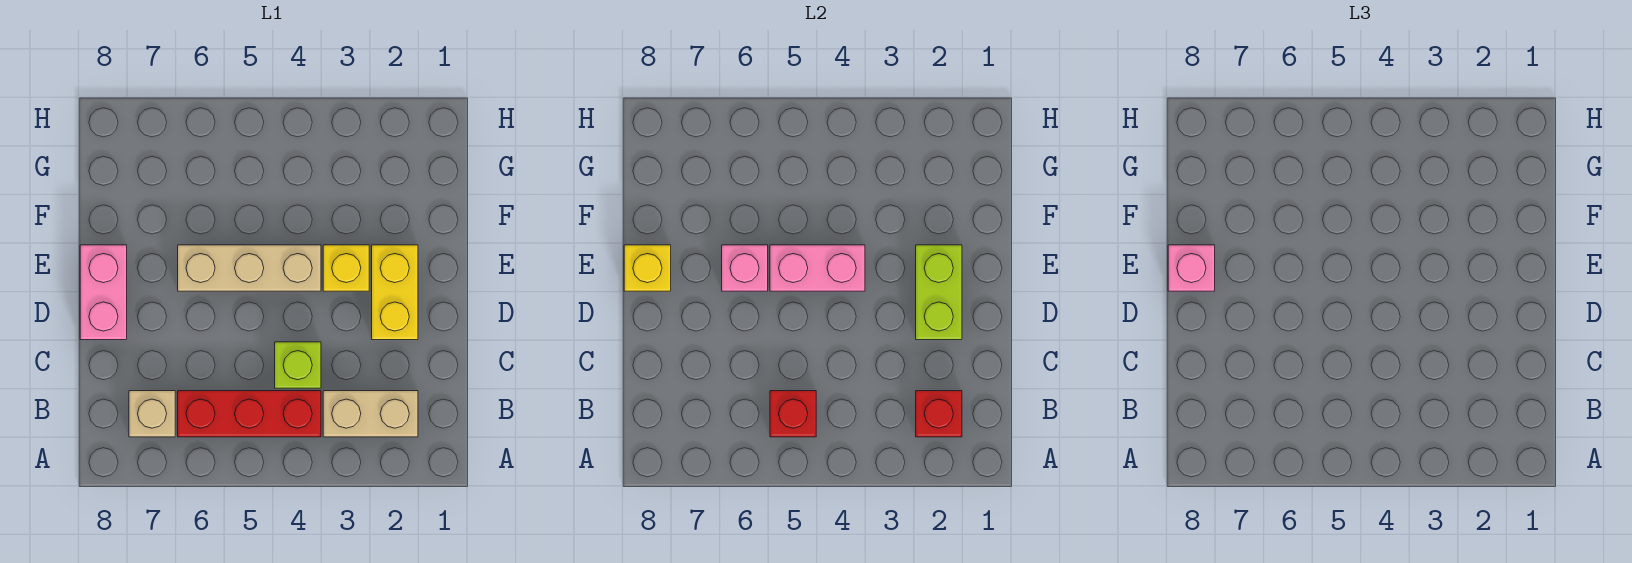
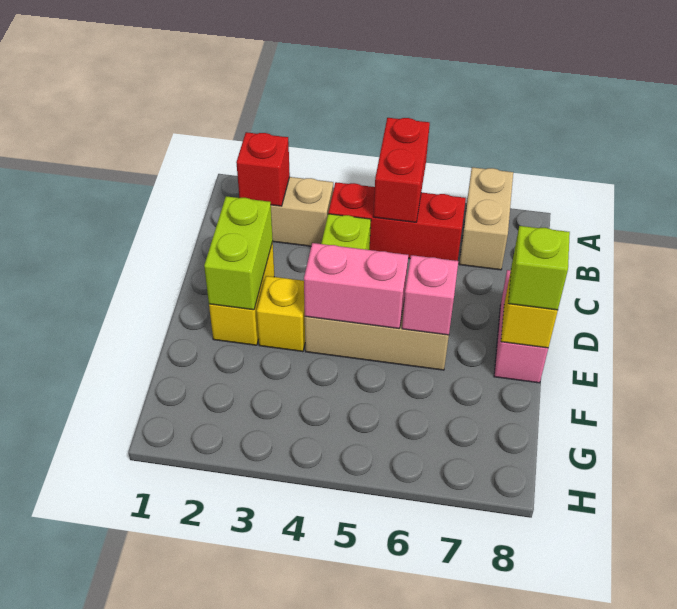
red 1x1 brick [770,391,816,437] -> red 1x2 brick [373,118,430,222]
tan 1x1 brick [129,391,175,437] -> tan 1x2 brick [459,167,513,270]
pink 1x1 brick [1168,245,1215,291] -> lime 1x1 brick [508,226,570,310]

